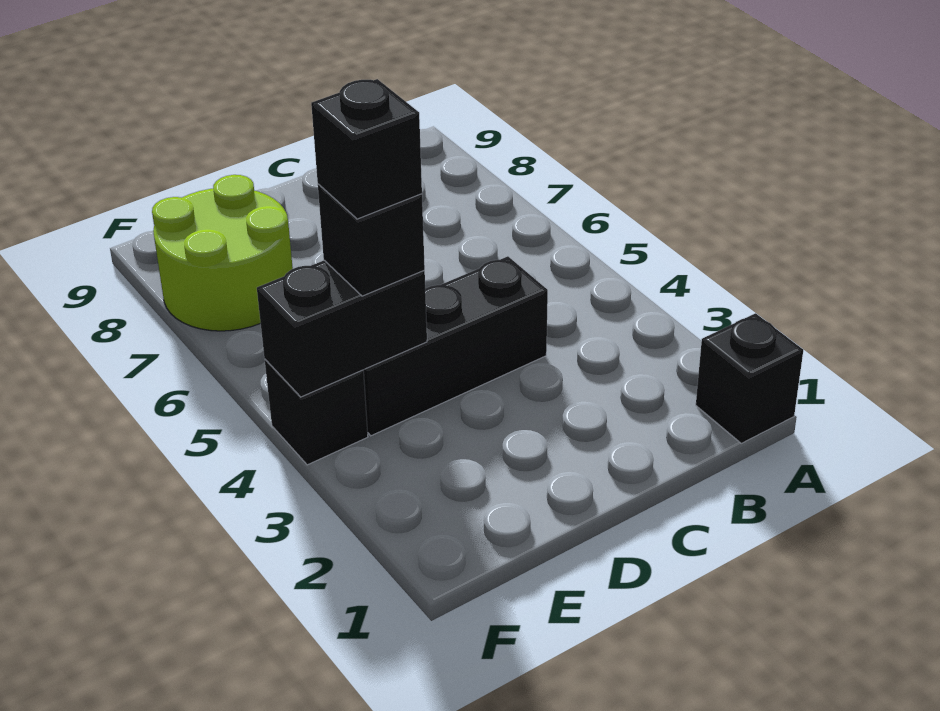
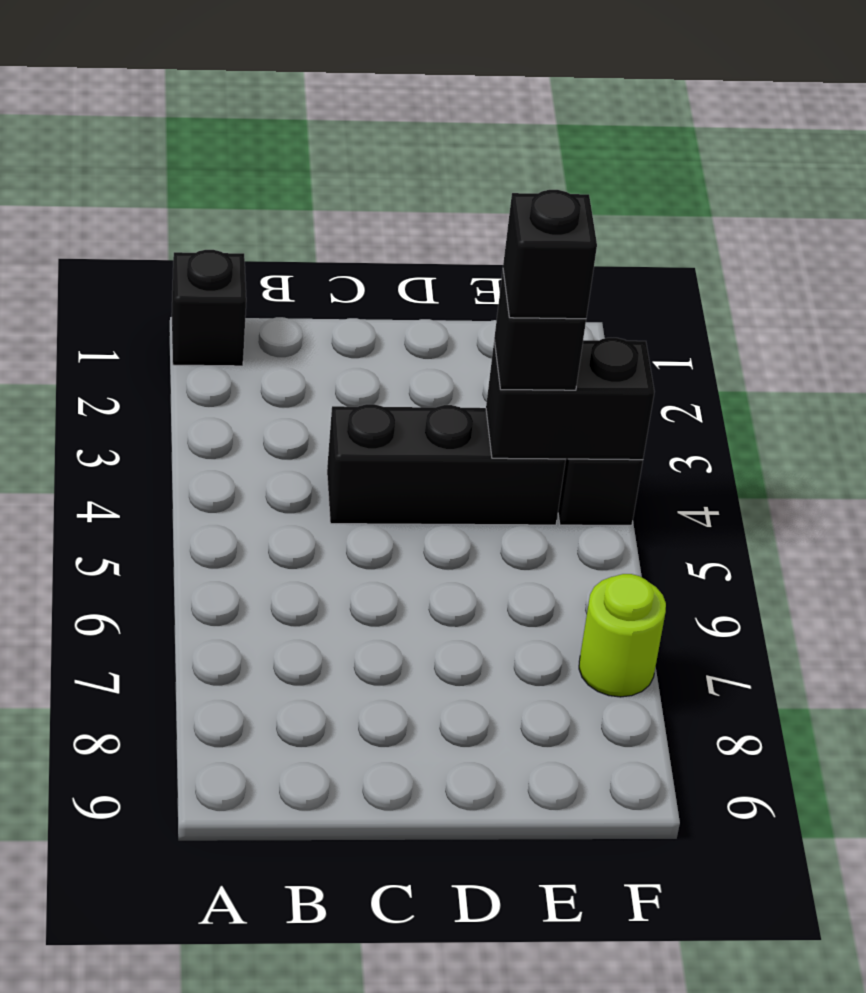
lime 2x2 round brick [152,175,293,331] -> lime 1x1 round brick [579,574,666,697]

